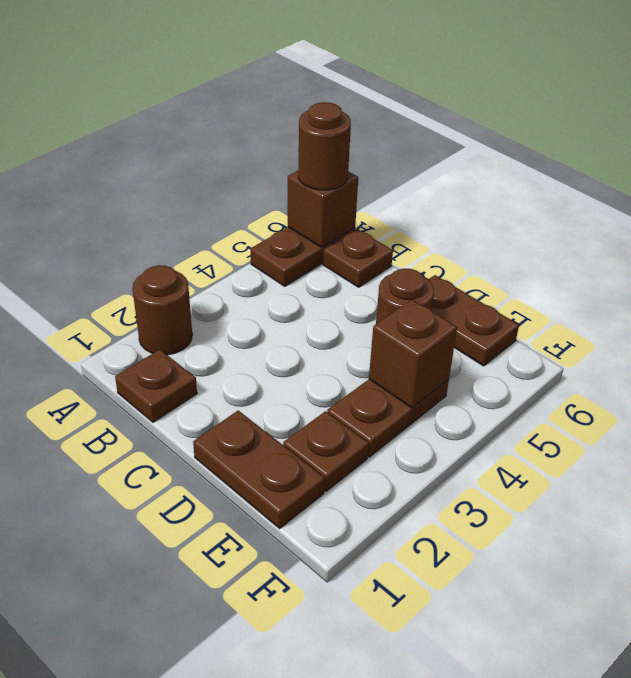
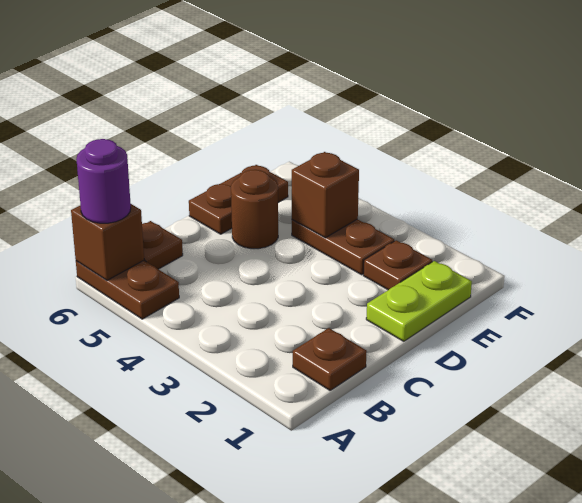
brown 1x1 round brick [132,265,192,355] -> none
brown 1x1 round brick [298,102,351,190] -> purple 1x1 round brick [76,139,131,223]
brown 1x2 plate [193,411,325,528] -> lime 1x2 plate [366,261,472,341]

